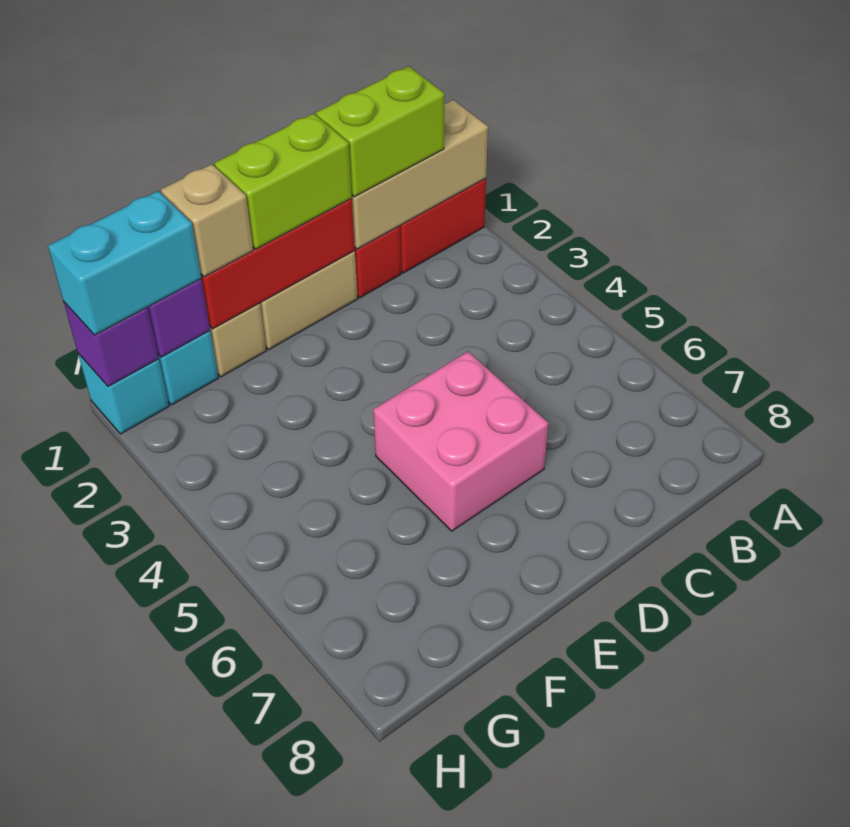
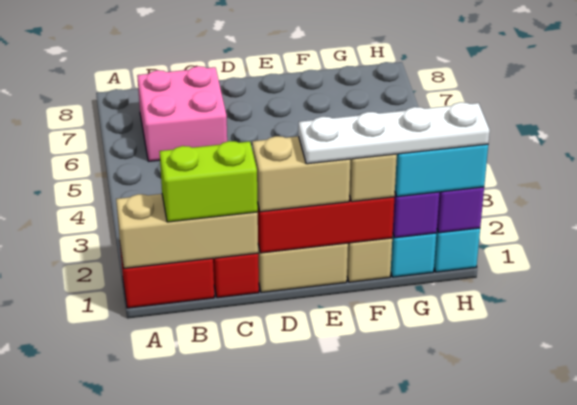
lime 1x2 brick [214,114,352,249] -> tan 1x2 brick [252,136,350,212]
pink 2x2 brick [373,352,548,531] -> pink 2x2 brick moved to [137,66,227,161]
none -> white 1x4 plate [298,102,490,164]

